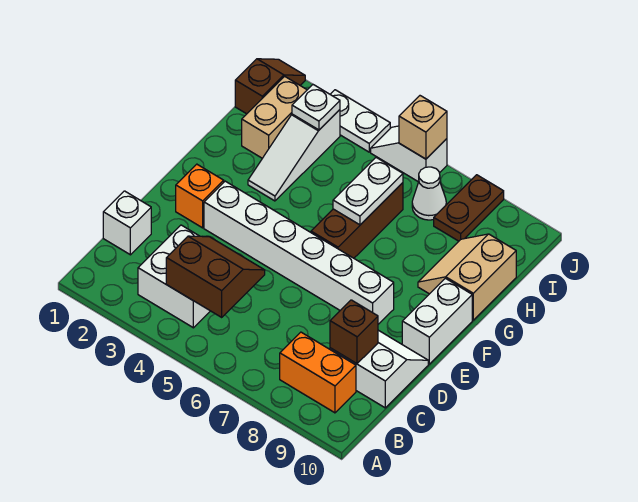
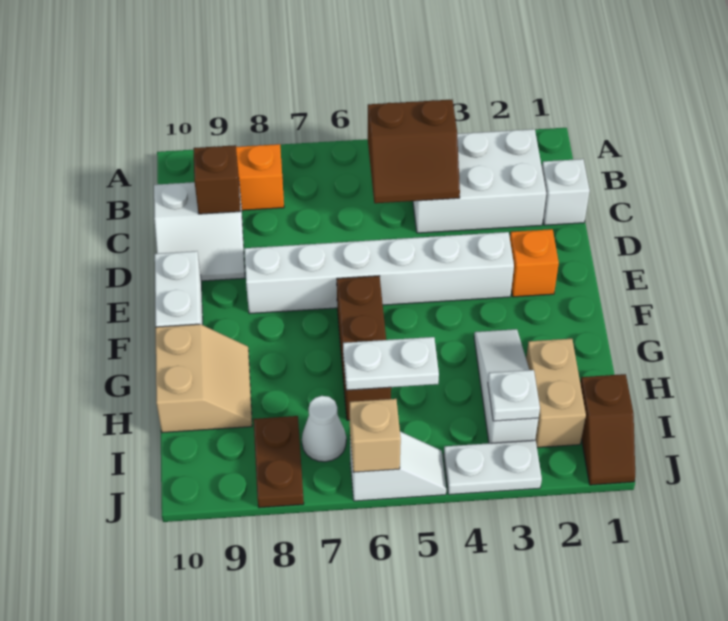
white 2x2 brick [138,225,210,328] -> white 2x3 brick [413,129,546,233]
white 1x2 plate [333,158,403,225] -> white 1x2 plate turned to [343,337,439,390]

